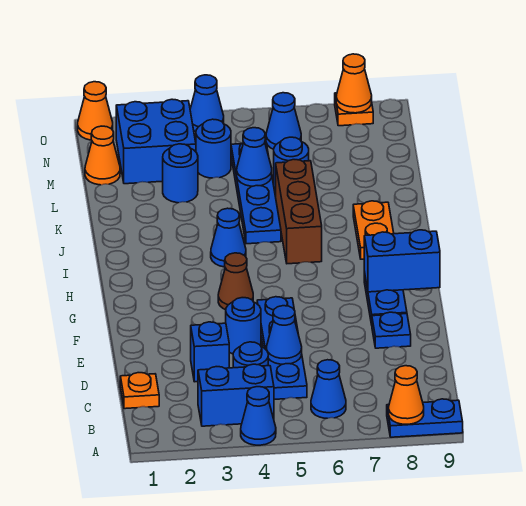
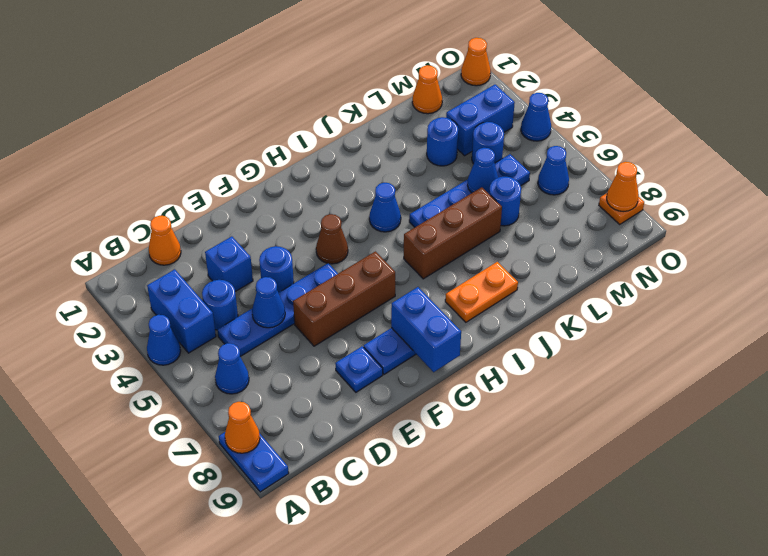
orange 1x1 plate [120,373,159,409] -> orange 1x1 cone [149,216,181,265]
none -> brown 1x3 brick [293,251,395,346]
blue 2x2 brick [116,99,196,184] -> blue 1x2 brick [446,85,515,156]

